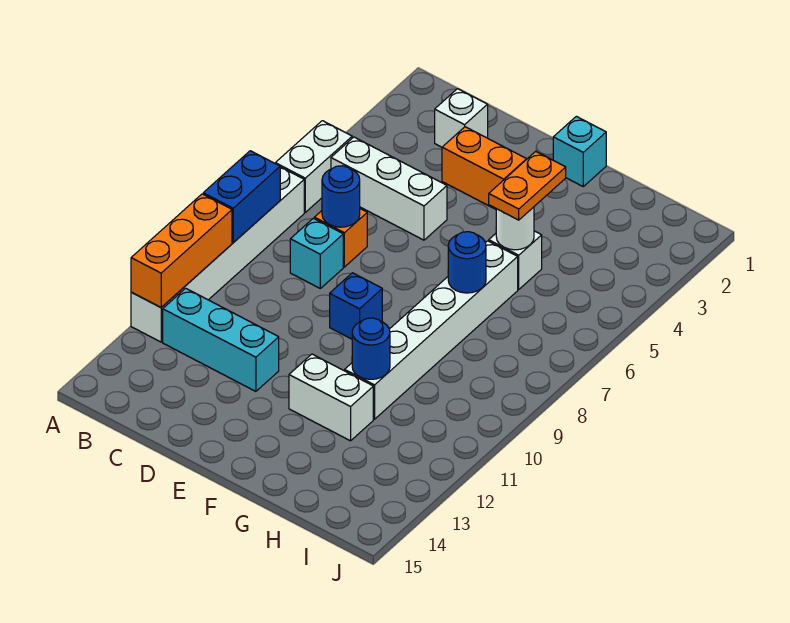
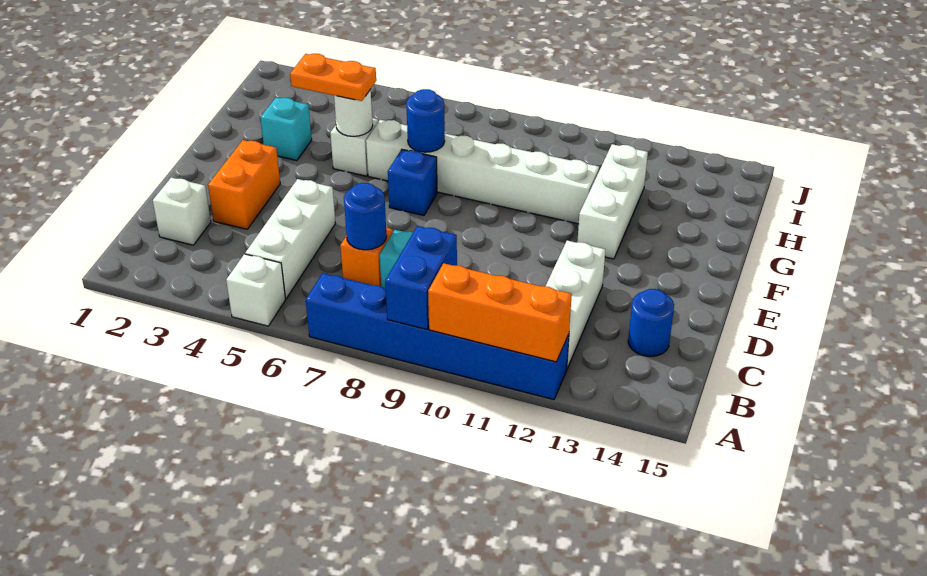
white 1x2 brick [275,121,352,212] -> white 1x1 brick [226,254,286,326]
white 1x6 brick [131,167,304,342] -> blue 1x6 brick [306,273,569,400]
blue 1x2 brick [203,151,280,243] -> blue 1x2 brick turned to [385,226,457,329]
cyan 1x3 brick [163,288,279,391] -> white 1x3 brick [546,241,605,368]
blue 1x1 brick [330,273,382,339] -> blue 1x1 brick moved to [388,149,437,215]
cyan 1x1 brick [553,116,606,186] -> cyan 1x1 brick moved to [260,97,312,161]
white 1x2 brick [289,354,373,441] -> white 1x3 brick [577,144,648,259]
blue 1x1 round brick [352,318,390,379] -> blue 1x1 round brick moved to [628,289,674,357]

